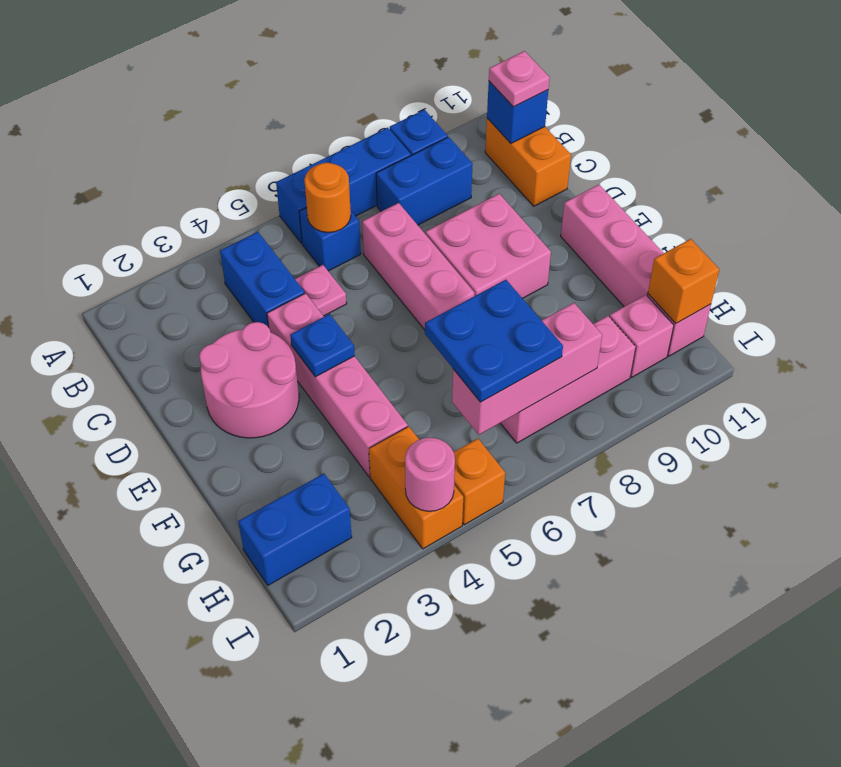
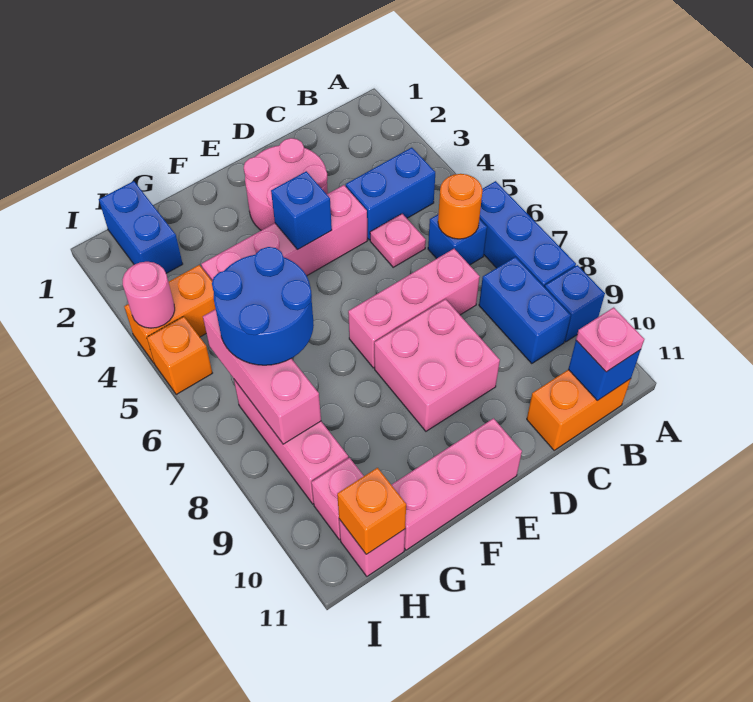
blue 1x1 plate [290,314,355,377] -> blue 1x1 brick [271,171,332,249]
blue 2x2 plate [425,280,563,402] -> blue 2x2 round brick [212,247,314,365]

